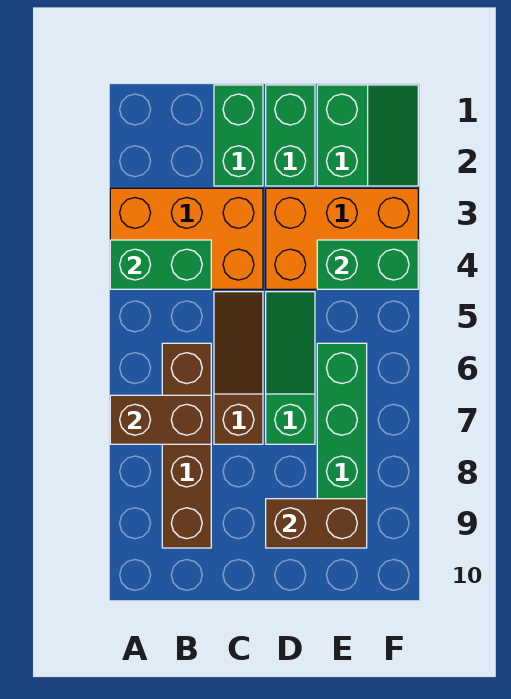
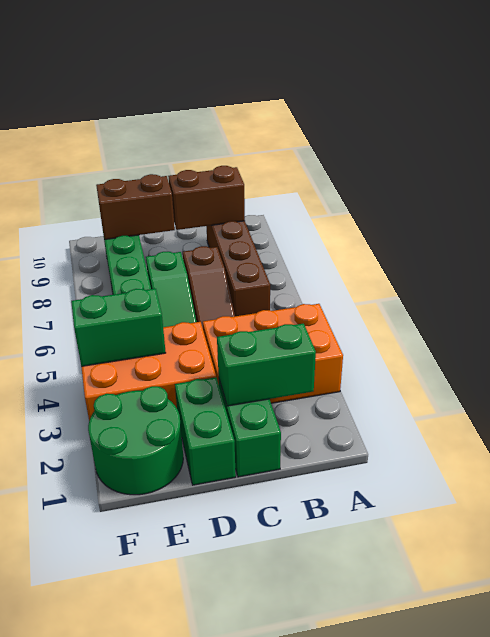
green 1x2 brick [110,240,211,289] -> green 1x2 brick moved to [217,323,316,406]
brown 1x2 brick [110,395,211,444] -> brown 1x2 brick moved to [168,166,245,230]
green 2x2 slope [317,85,418,186] -> green 2x2 round brick [88,386,183,495]

